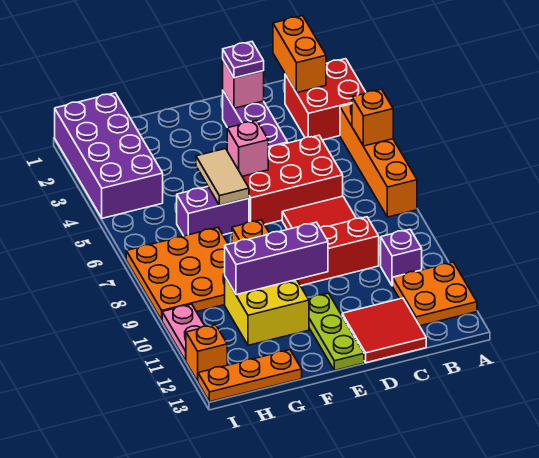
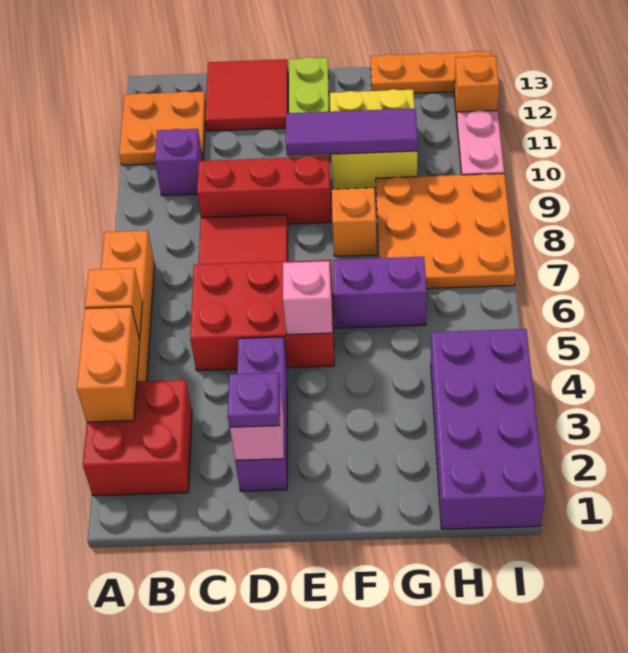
orange 1x2 brick [273,16,326,93] -> orange 1x2 brick moved to [77,307,140,422]
purple 1x3 brick [225,222,328,295] -> purple 1x3 tile [286,108,418,156]
tan 1x2 tile [196,149,249,205] -> none

